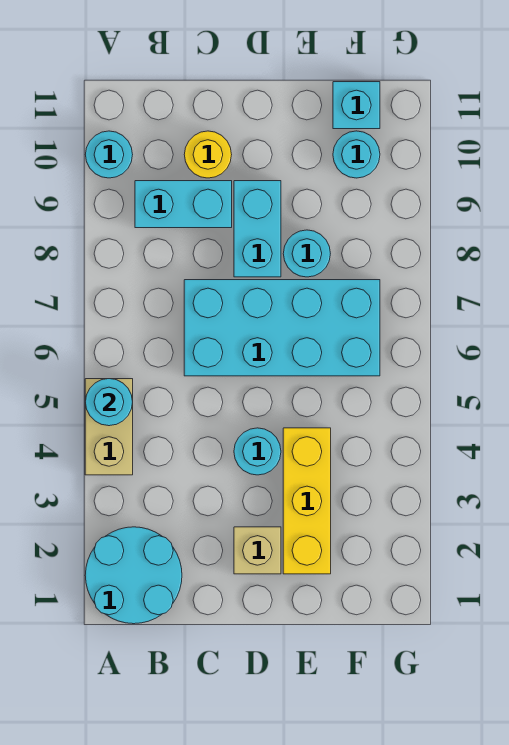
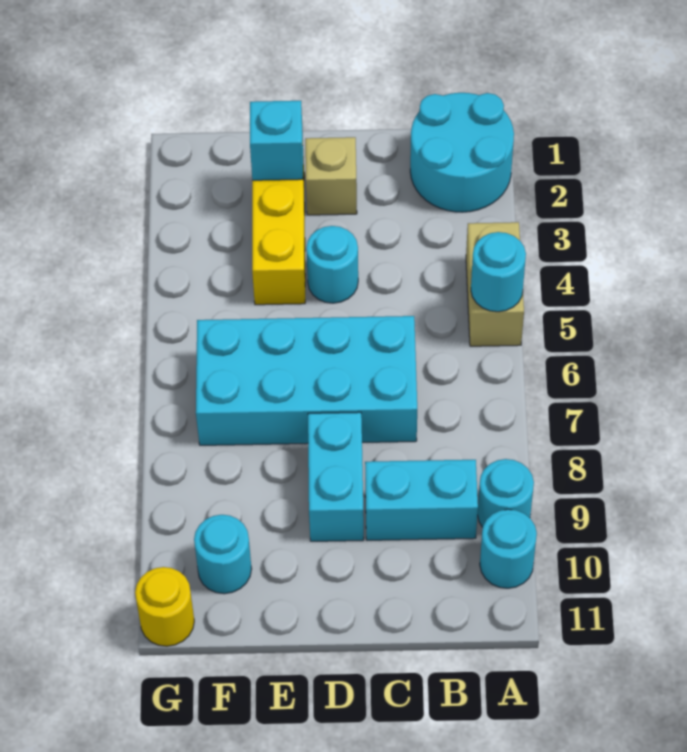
yellow 1x1 round brick [184,131,232,178] -> yellow 1x1 round brick moved to [135,567,194,646]
cyan 1x1 round brick [283,230,330,277] -> cyan 1x1 round brick moved to [478,459,534,527]
cyan 1x1 brick [333,82,380,129] -> cyan 1x1 brick moved to [250,101,303,180]

